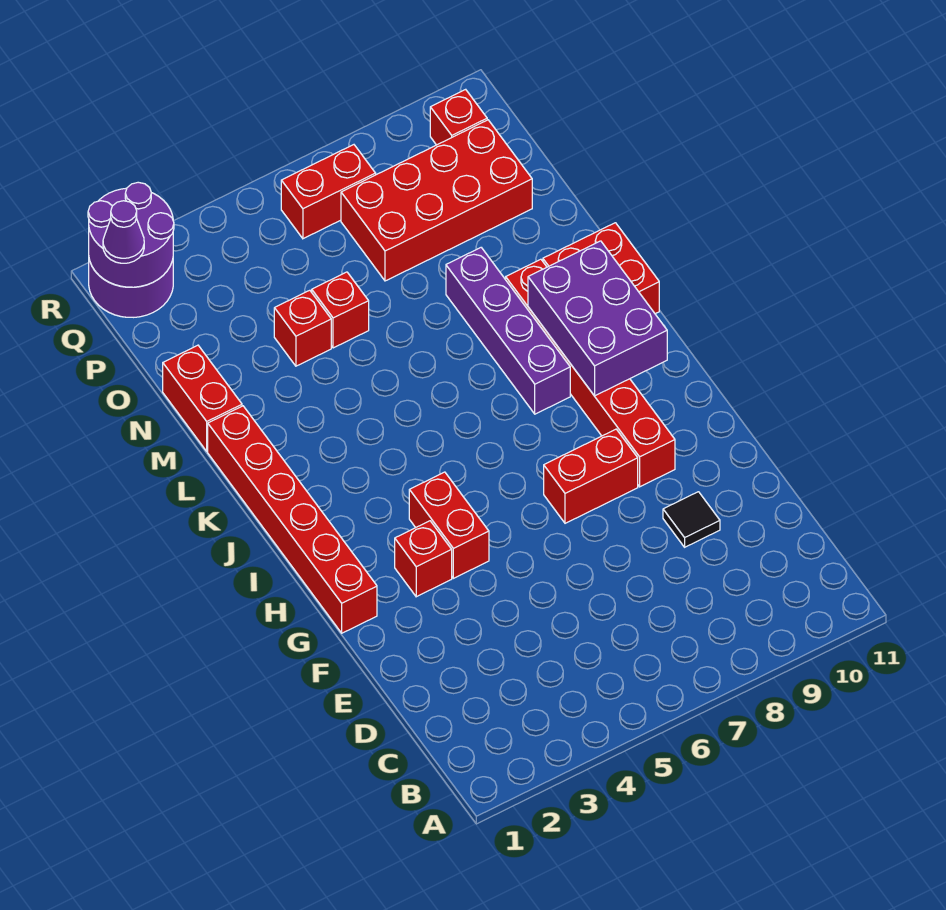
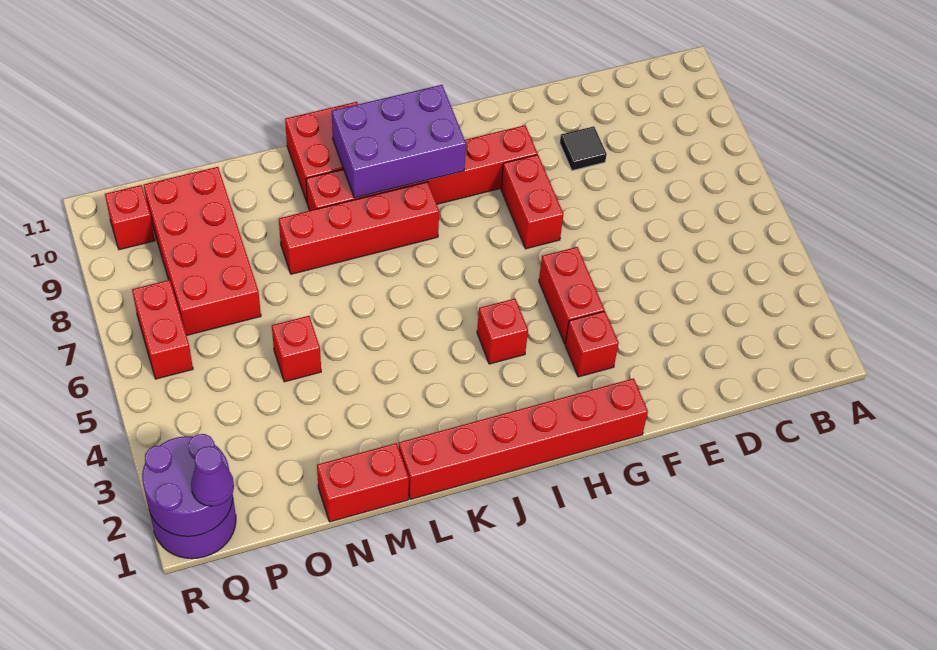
red 1x2 brick [409,472,489,578] -> red 1x2 brick turned to [539,247,604,344]
purple 1x4 brick [446,248,570,414] -> red 1x4 brick [279,182,439,274]
red 1x1 brick [274,290,331,366] -> red 1x1 brick moved to [477,299,528,364]

